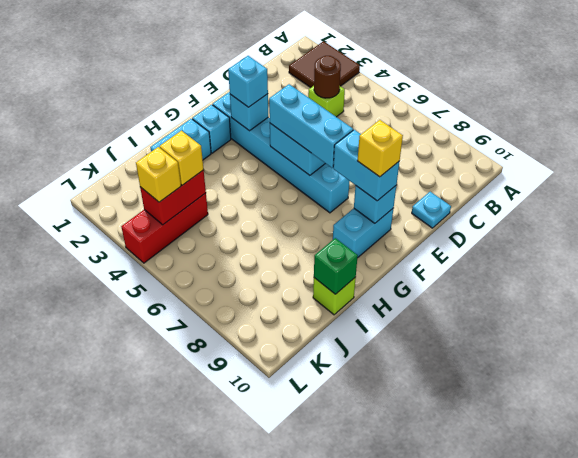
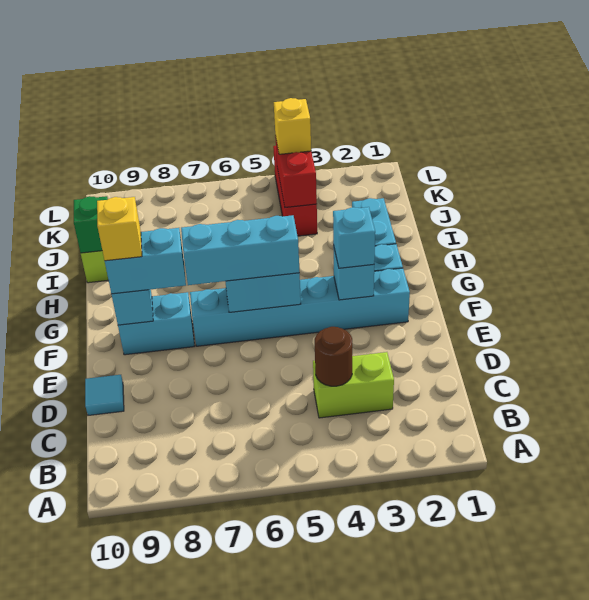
brown 2x2 tile [289,41,360,88] -> none
lime 1x1 brick [308,86,345,117] -> lime 1x2 brick [313,352,394,418]
cyan 1x1 plate [412,192,451,228] -> cyan 1x1 tile [85,375,124,415]
cyan 1x2 brick [333,208,394,258] -> cyan 1x2 brick turned to [118,292,194,355]
yellow 1x1 brick [160,131,204,185] -> none

